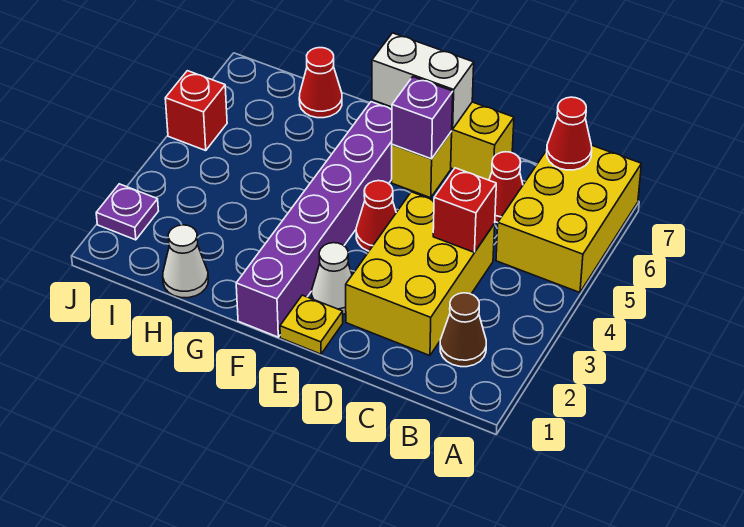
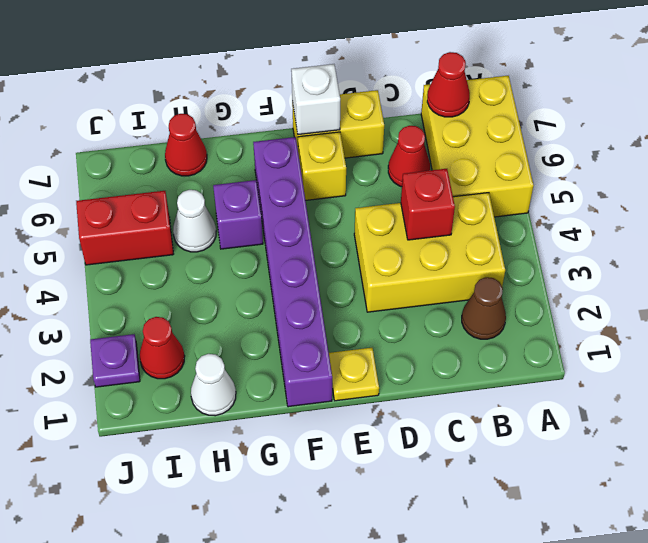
yellow 2x3 brick [346,192,495,356] -> yellow 2x3 brick turned to [354,193,505,312]
white 1x1 cone [312,243,352,314] -> white 1x1 cone moved to [173,190,216,252]
red 1x1 cone [356,181,396,251] -> red 1x1 cone moved to [140,317,185,379]
purple 1x1 brick [392,77,453,159] -> purple 1x1 brick moved to [213,180,263,249]
white 1x2 brick [372,33,474,129] -> white 1x1 brick [291,64,340,135]
red 1x1 brick [165,71,227,150] -> red 1x2 brick [76,191,173,265]

